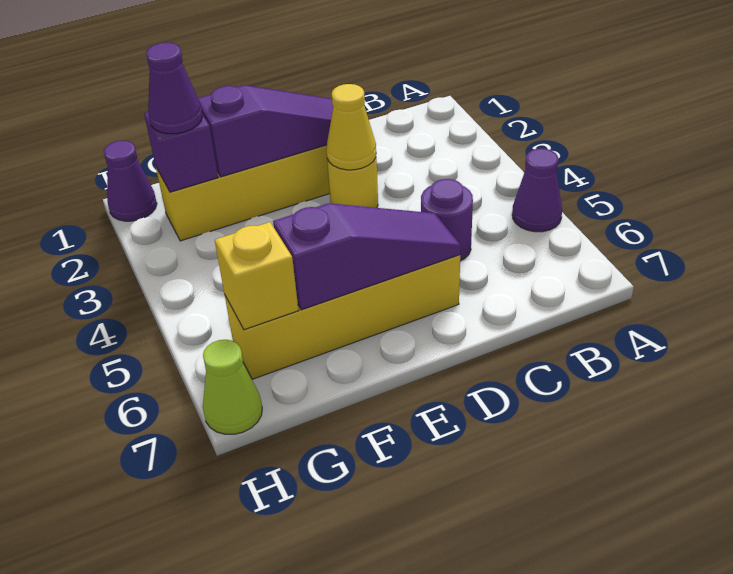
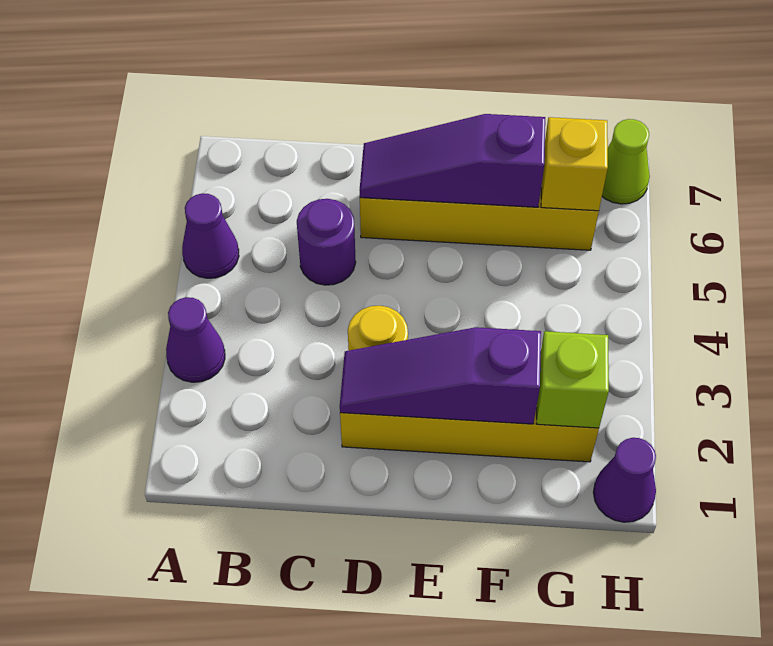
yellow 1x1 cone [326,84,376,170] -> none
purple 1x1 brick [144,112,218,192] -> lime 1x1 brick [537,331,609,428]
purple 1x1 cone [146,42,202,134] -> purple 1x1 cone moved to [166,297,225,382]

